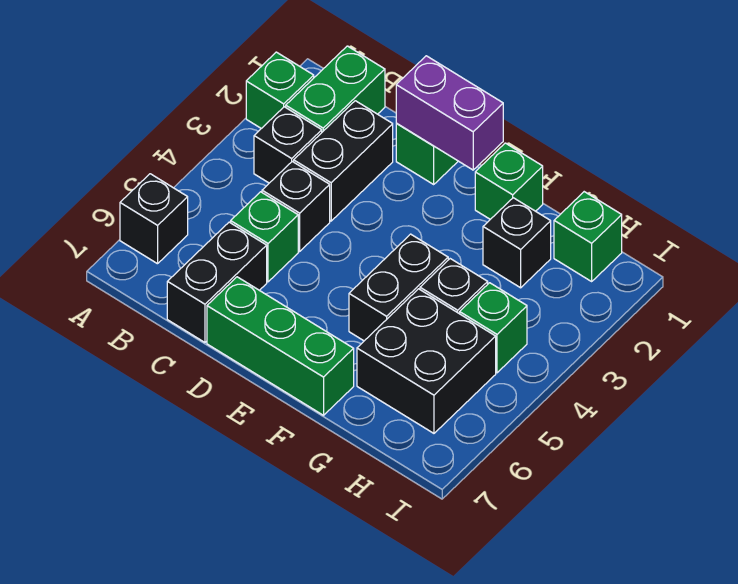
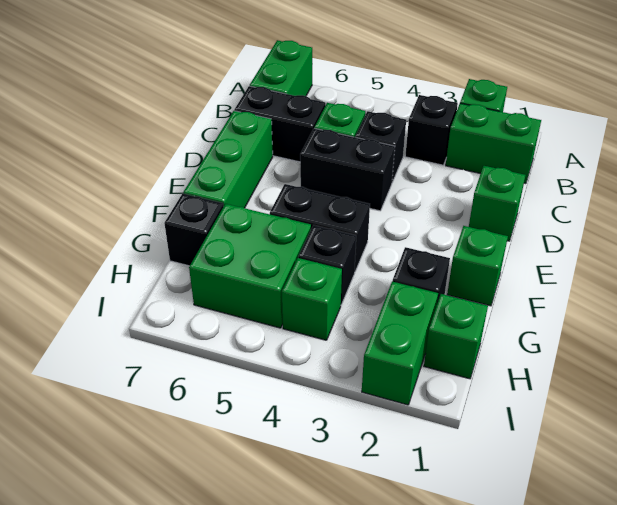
black 1x1 brick [120,174,188,264] -> black 1x1 brick moved to [164,194,223,266]
none -> green 1x2 brick [250,40,312,96]
black 1x2 brick [294,101,393,221] -> black 1x2 brick moved to [300,128,395,211]
purple 1x2 brick [396,56,503,170] -> none
black 2x2 brick [357,289,496,433] -> green 2x2 brick [189,204,311,328]
none -> green 1x2 brick [362,281,438,405]

